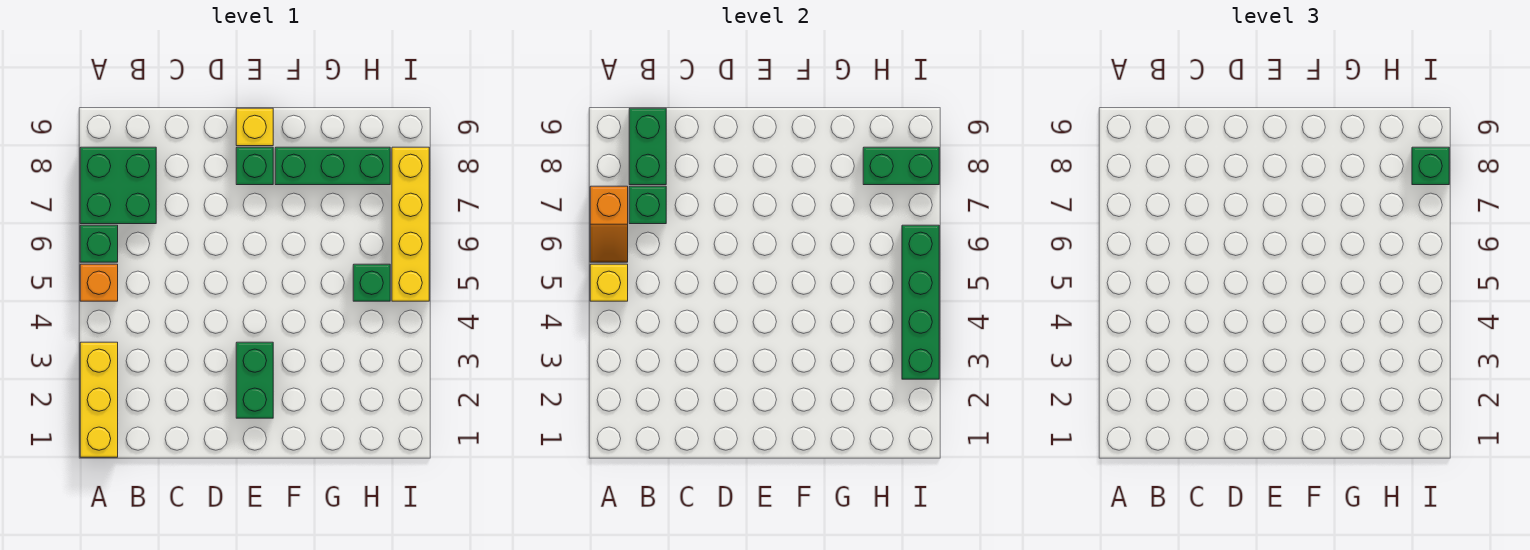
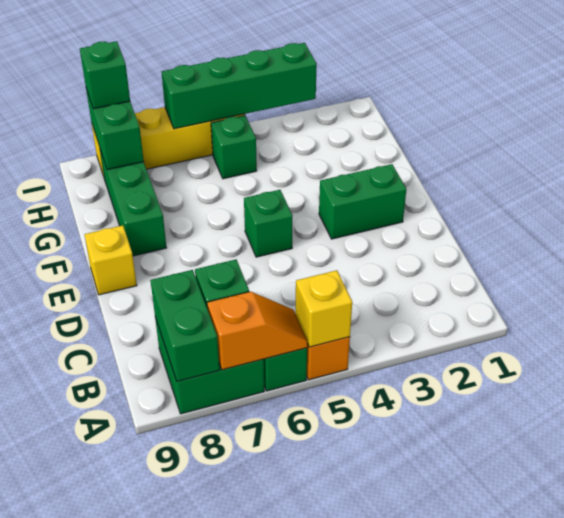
yellow 1x3 brick [80,342,118,457] -> none
green 1x2 brick [629,108,666,185] -> green 1x2 brick turned to [150,270,219,381]
green 1x1 brick [236,147,273,185] -> green 1x1 brick moved to [244,190,293,257]

